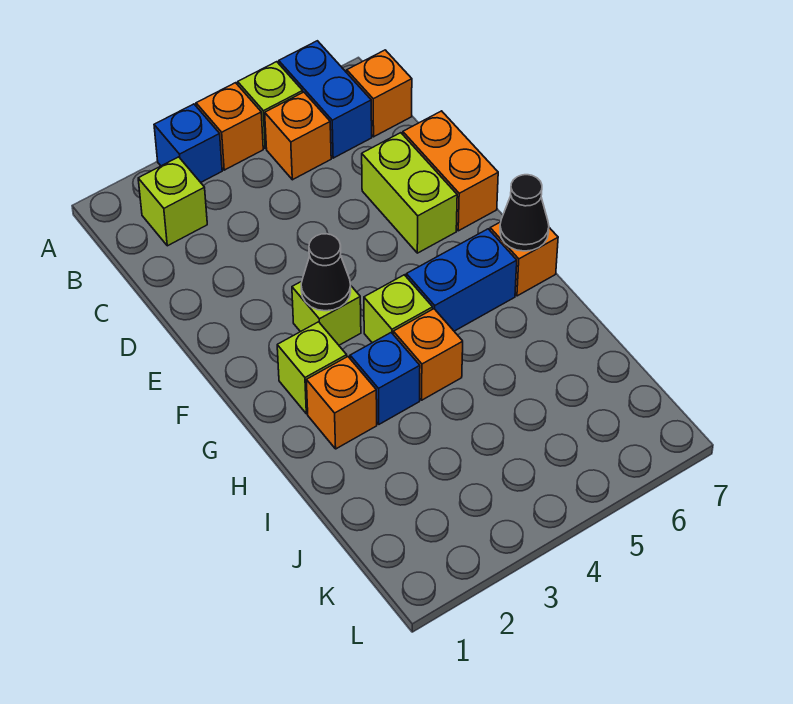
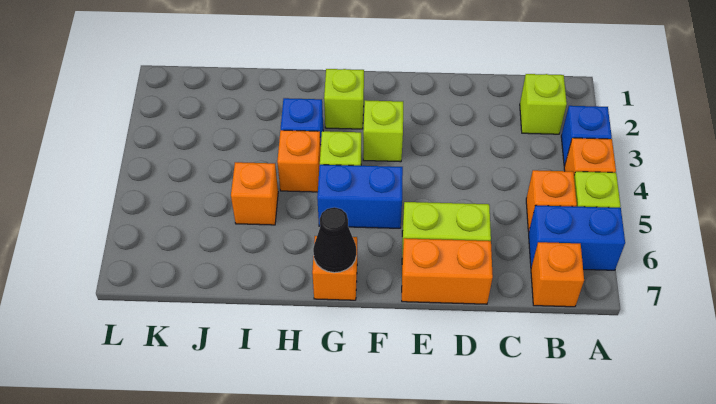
black 1x1 cone [301,234,351,311] -> none
blue 1x2 brick [406,229,517,331] -> blue 1x2 brick turned to [317,165,403,228]
orange 1x1 brick [306,357,377,449] -> orange 1x1 brick moved to [231,162,278,225]

